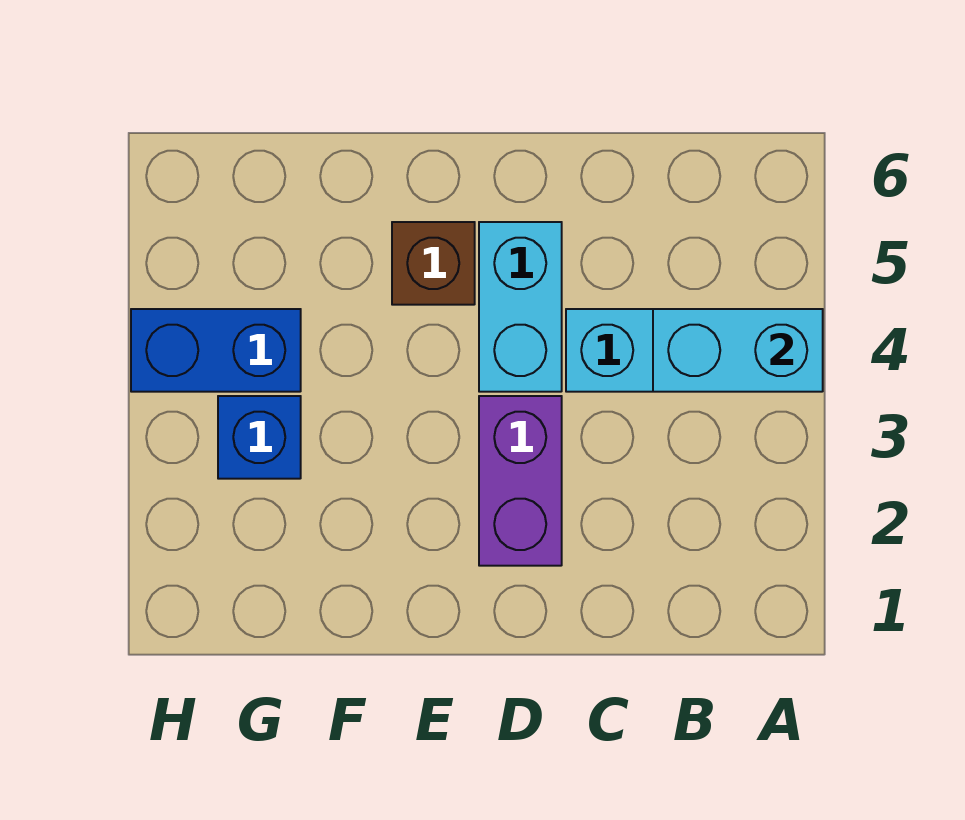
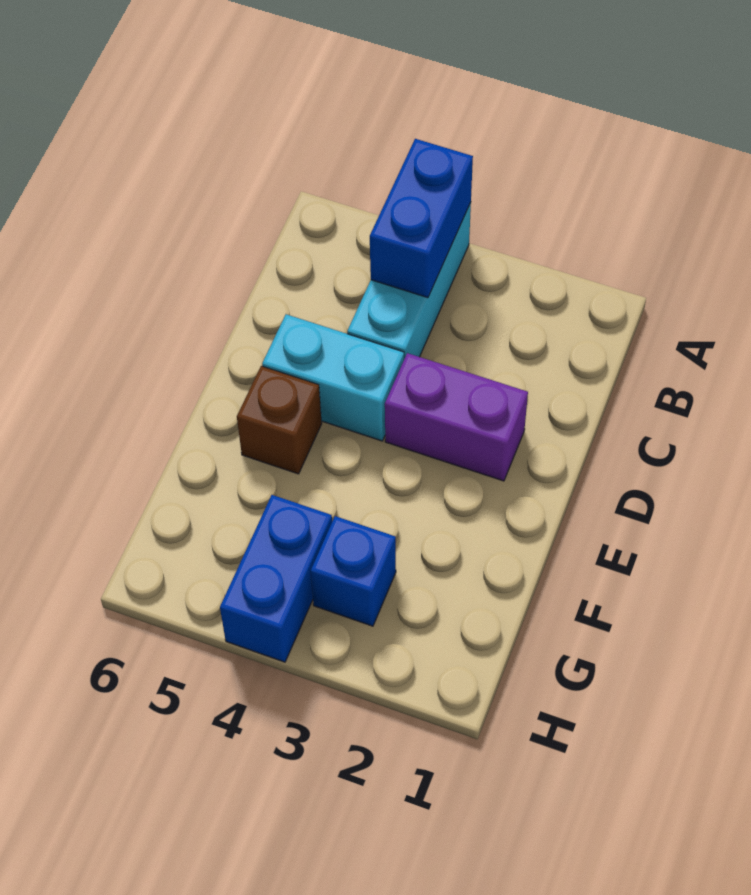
cyan 1x2 brick [653,309,823,392] -> blue 1x2 brick [370,139,473,298]

